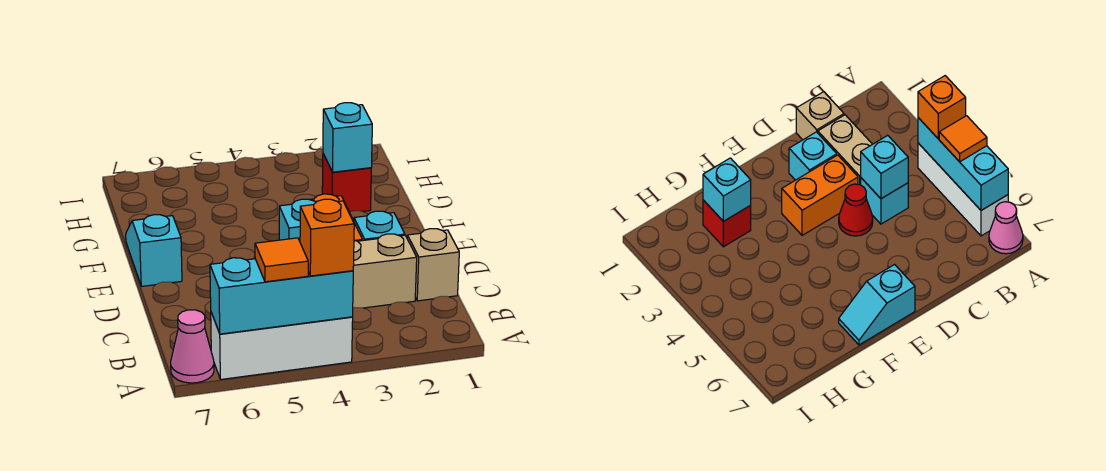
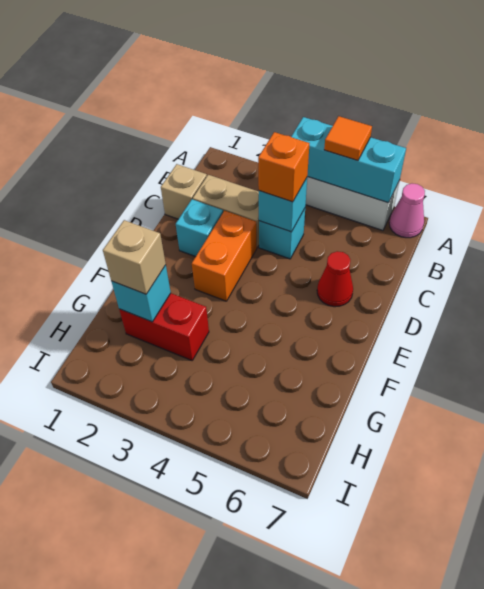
orange 1x1 brick [300,199,354,276] -> orange 1x1 brick moved to [258,132,309,202]
red 1x1 cone [839,184,873,236] -> red 1x1 cone moved to [317,251,353,307]
cyan 1x2 slope [126,215,182,286] -> none
red 1x1 brick [322,154,371,212] -> red 1x2 brick [119,293,209,360]
none -> tan 1x1 brick [103,220,166,294]

